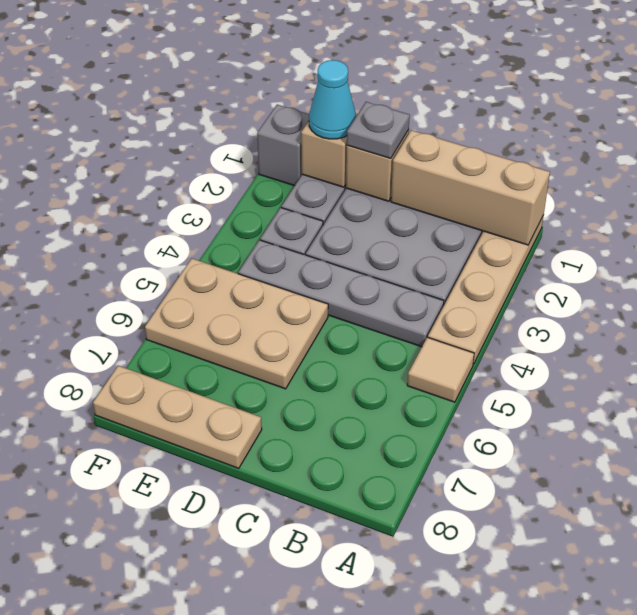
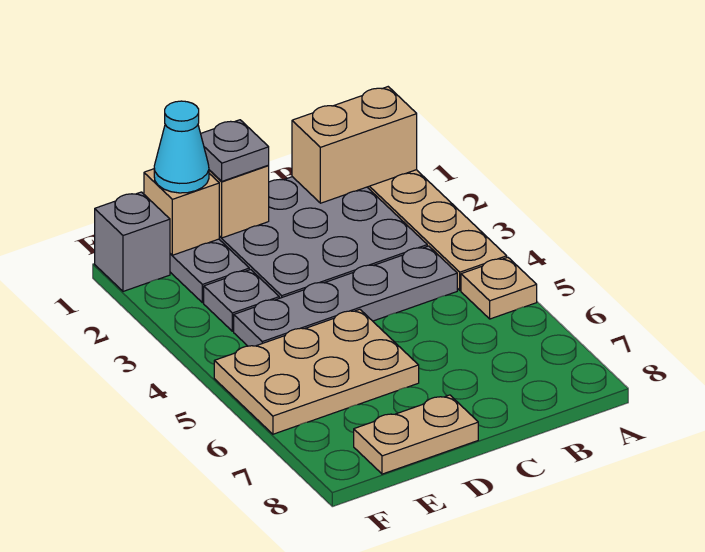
tan 1x3 brick [391,130,550,245] -> tan 1x2 brick [292,87,417,203]
tan 1x1 tile [407,337,474,402] -> tan 1x1 plate [461,257,537,319]
tan 1x3 plate [93,366,262,468] -> tan 1x2 plate [354,395,478,474]

